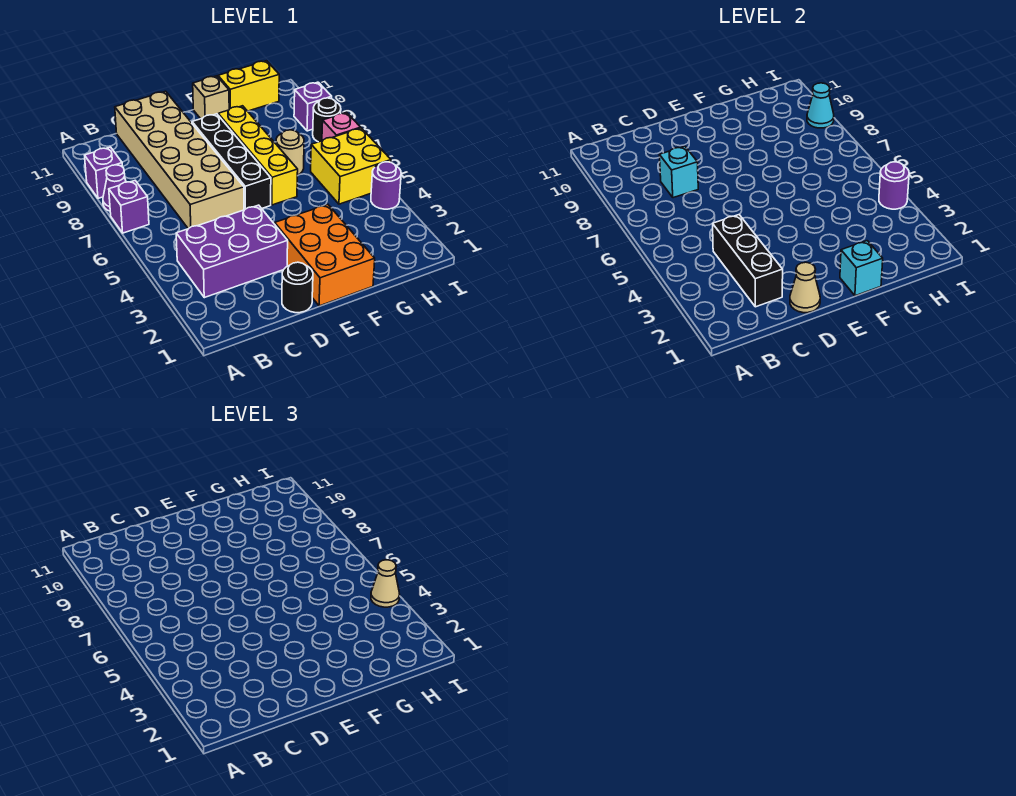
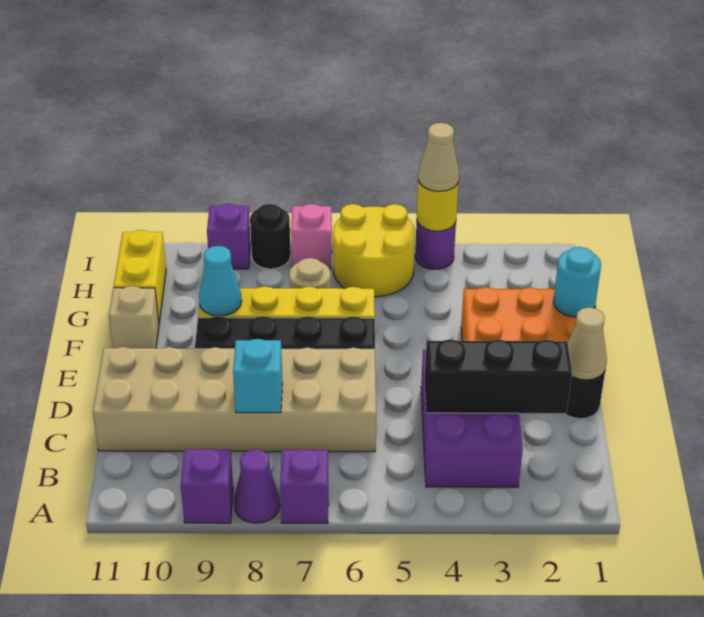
cyan 1x1 brick [840,241,883,296] -> cyan 1x1 round brick [553,247,601,317]
yellow 2x2 brick [311,128,391,204] -> yellow 2x2 round brick [333,204,415,297]
purple 1x1 round brick [879,162,909,209] -> yellow 1x1 round brick [417,180,459,231]
cyan 1x1 cone [807,83,834,128] -> cyan 1x1 cone moved to [199,246,242,316]

